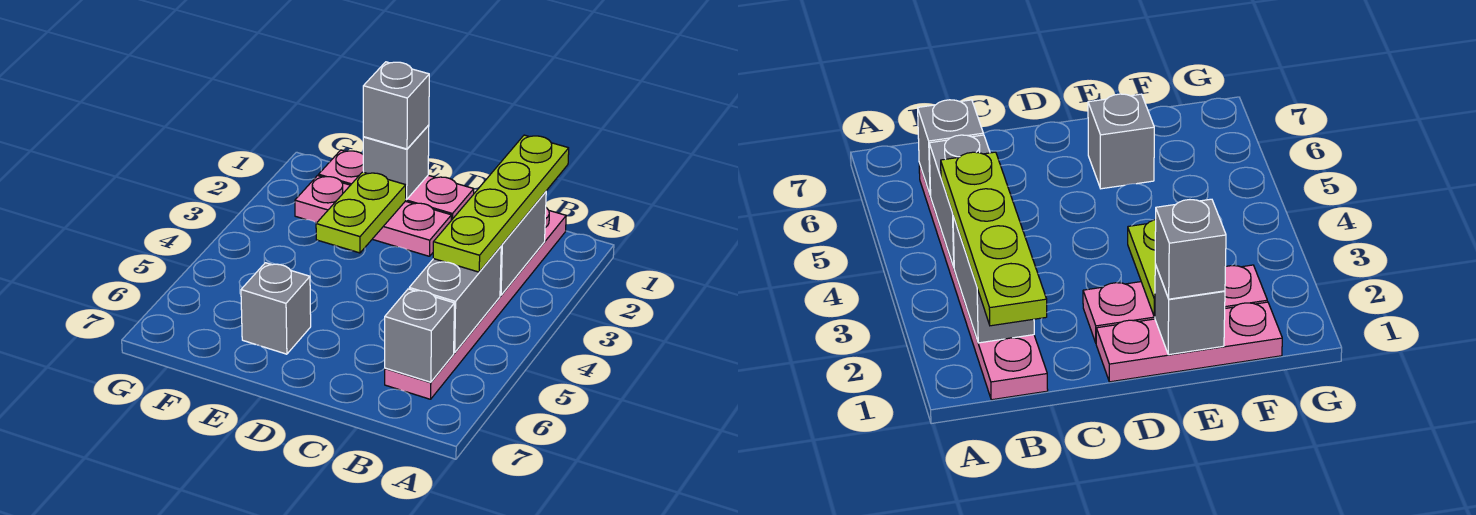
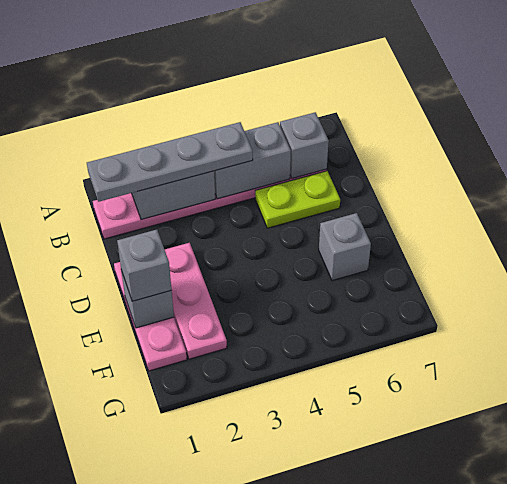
lime 1x4 plate [433,135,569,272] -> grey 1x4 plate [87,122,253,202]
lime 1x2 plate [316,172,406,253] -> lime 1x2 plate moved to [255,171,340,228]

